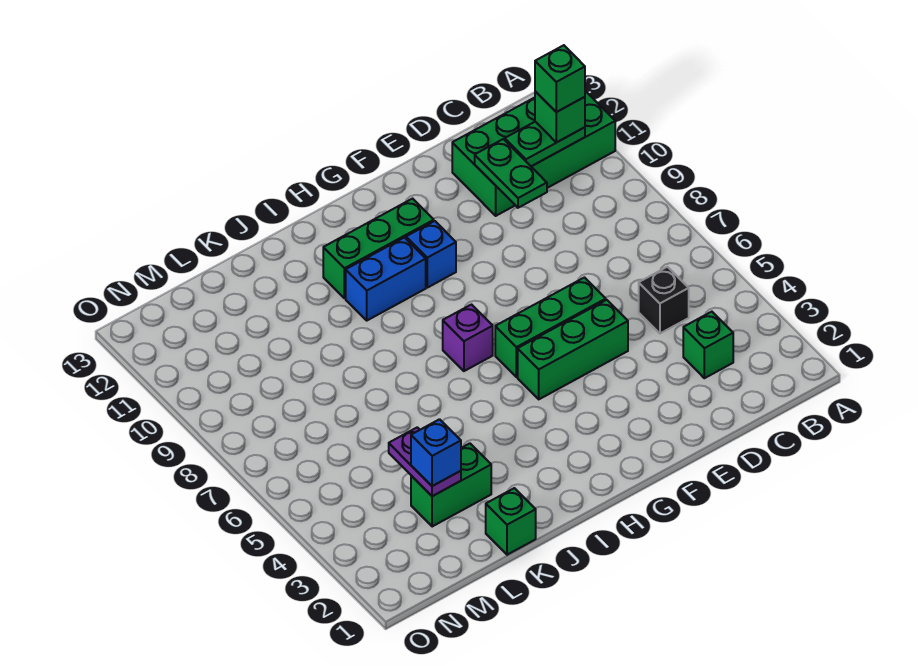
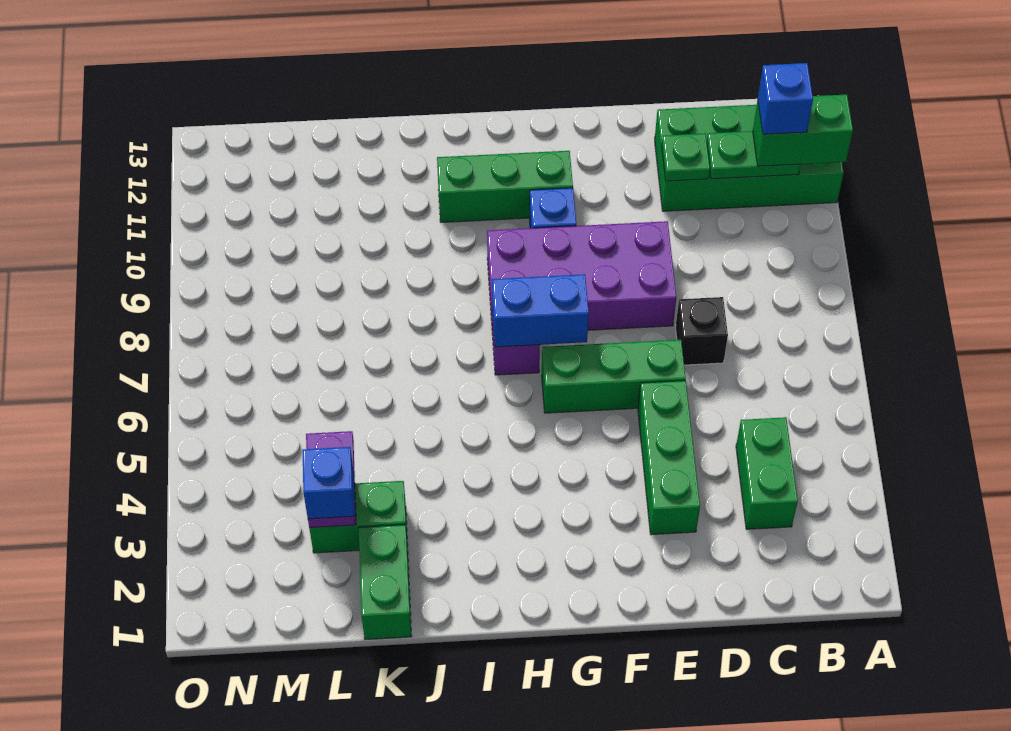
green 1x1 brick [535,91,585,142] -> green 1x2 brick [753,94,853,166]
green 1x1 brick [535,45,585,112] -> blue 1x1 brick [758,63,813,134]
green 1x1 brick [683,312,733,378] -> green 1x2 brick [736,417,798,529]
black 1x1 brick [639,267,689,333] -> black 1x1 brick moved to [676,297,728,365]
green 1x2 plate [475,139,547,208] -> green 1x1 plate [662,134,710,181]
green 1x3 brick [518,300,628,399] -> green 1x3 brick turned to [638,381,700,535]
none -> purple 2x4 brick [487,221,676,335]
blue 1x2 brick [346,238,426,320] -> blue 1x2 brick moved to [492,274,589,347]
green 1x1 brick [486,488,536,555] -> green 1x2 brick [359,525,412,639]

